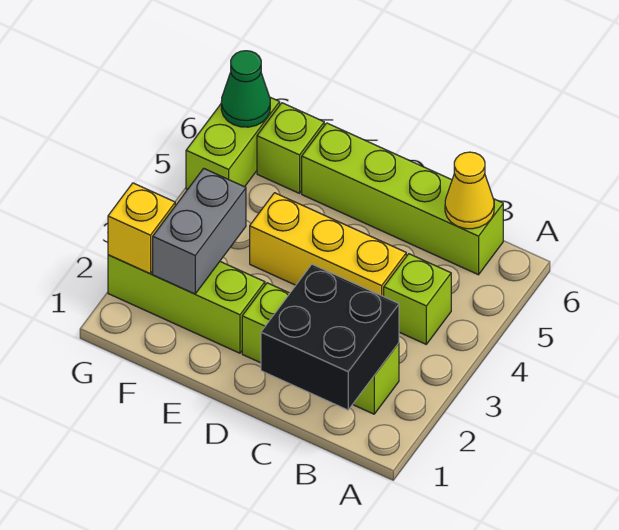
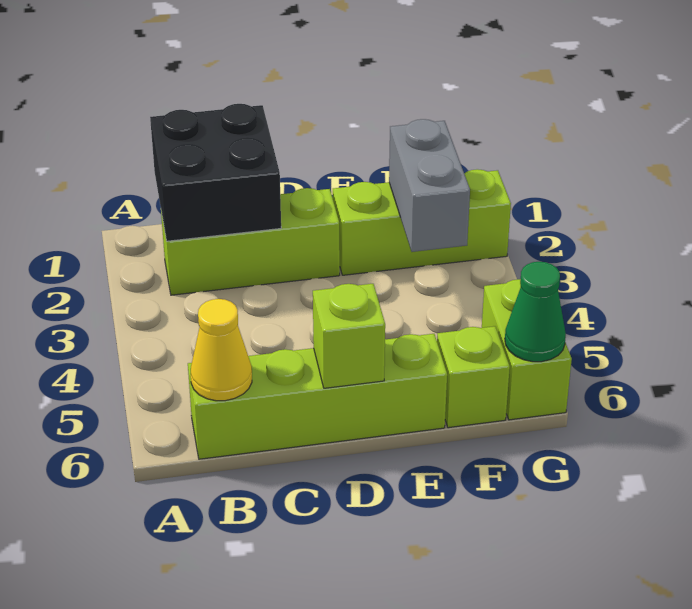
lime 1x1 brick [384,254,451,344] -> lime 1x1 brick moved to [313,284,385,388]
yellow 1x3 brick [250,193,406,296] -> none
yellow 1x1 brick [108,183,175,274] -> none

